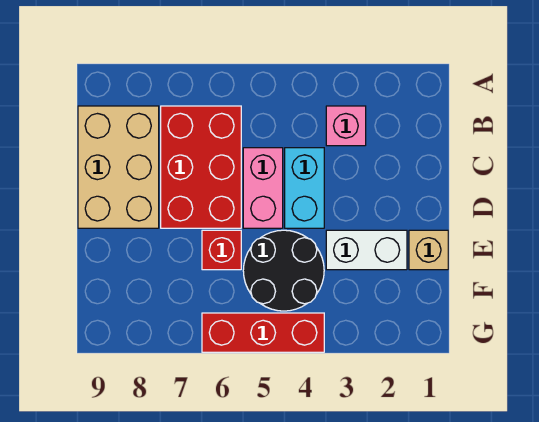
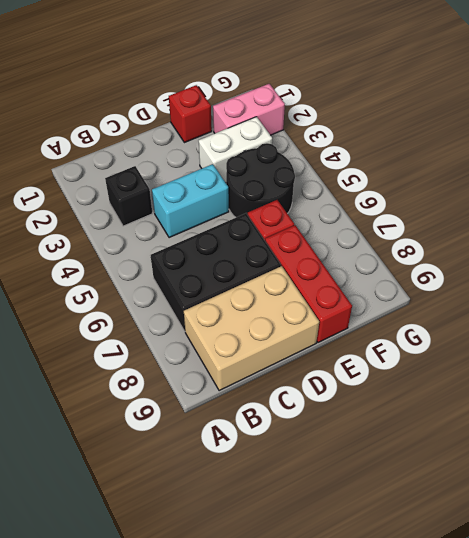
pink 1x1 brick [326,106,366,146] -> black 1x1 brick [105,166,153,226]
red 2x3 brick [161,106,241,228] -> black 2x3 brick [151,213,281,331]
pink 1x2 brick [243,148,283,228] -> pink 1x2 brick moved to [213,84,285,135]
tan 1x1 brick [409,230,448,270] -> red 1x1 brick [169,85,212,143]
white 1x2 brick [326,230,407,270] -> white 1x2 brick turned to [199,117,272,183]
red 1x3 brick [202,313,324,352] -> red 1x3 brick moved to [265,225,352,342]

